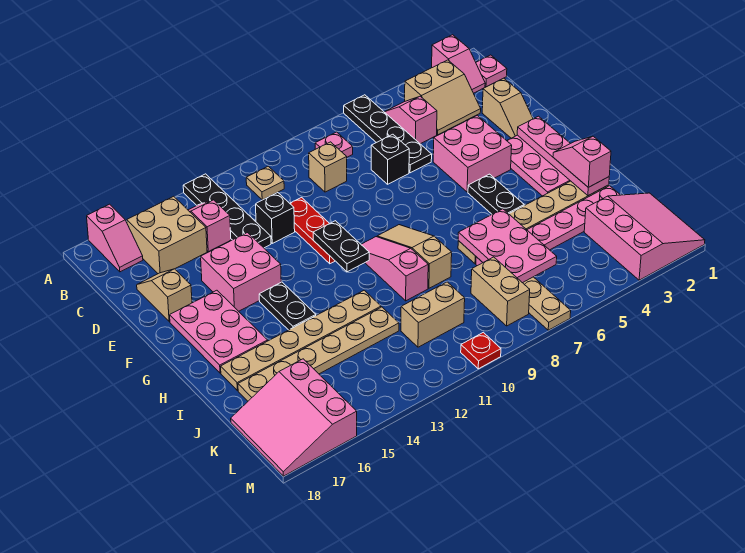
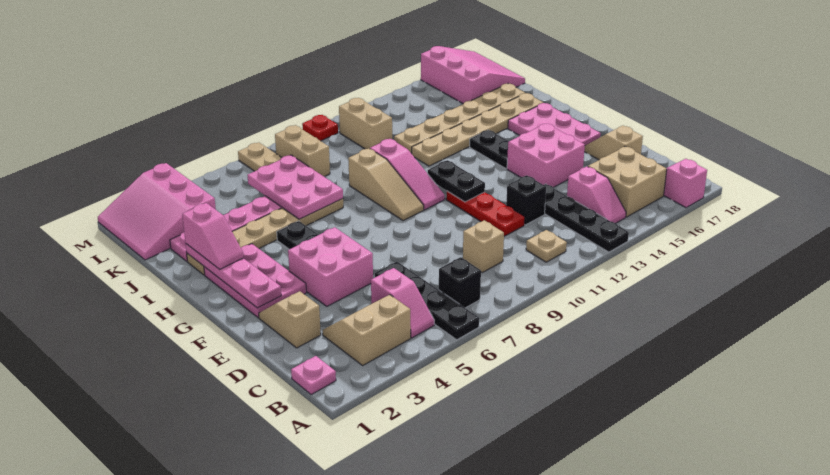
pink 1x2 slope [432,35,485,93] -> none
pink 1x1 plate [315,132,353,157] -> none
black 1x1 brick [371,134,409,184] -> black 1x1 brick moved to [439,257,481,308]
tan 1x2 slope [137,269,192,322] -> tan 1x2 slope turned to [584,126,643,160]
tan 1x2 brick [401,282,465,347] -> tan 1x2 brick turned to [339,98,392,149]

